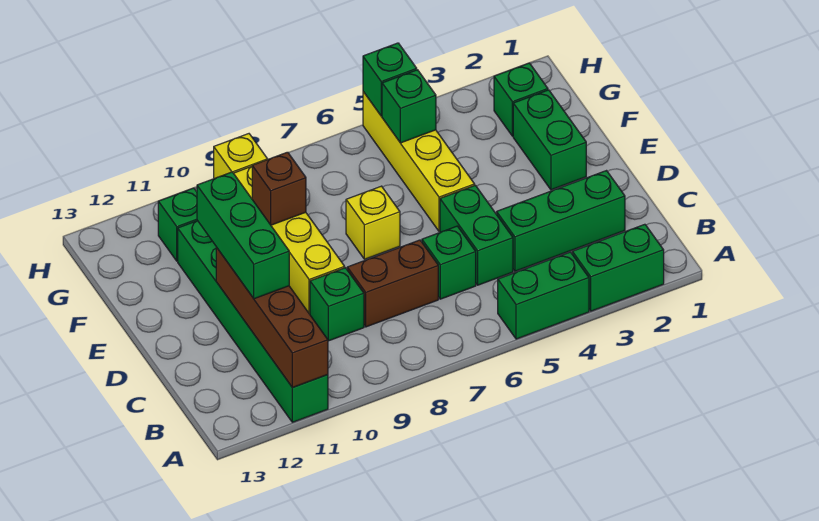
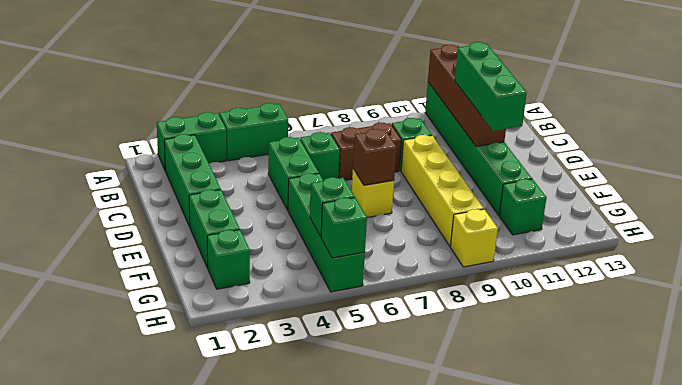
green 1x3 brick [497,171,625,271] -> green 1x3 brick turned to [164,134,221,227]
yellow 1x4 brick [363,92,475,232] -> green 1x4 brick [288,173,365,292]
brown 1x1 brick [252,152,306,225] -> brown 1x1 brick moved to [353,129,397,185]

